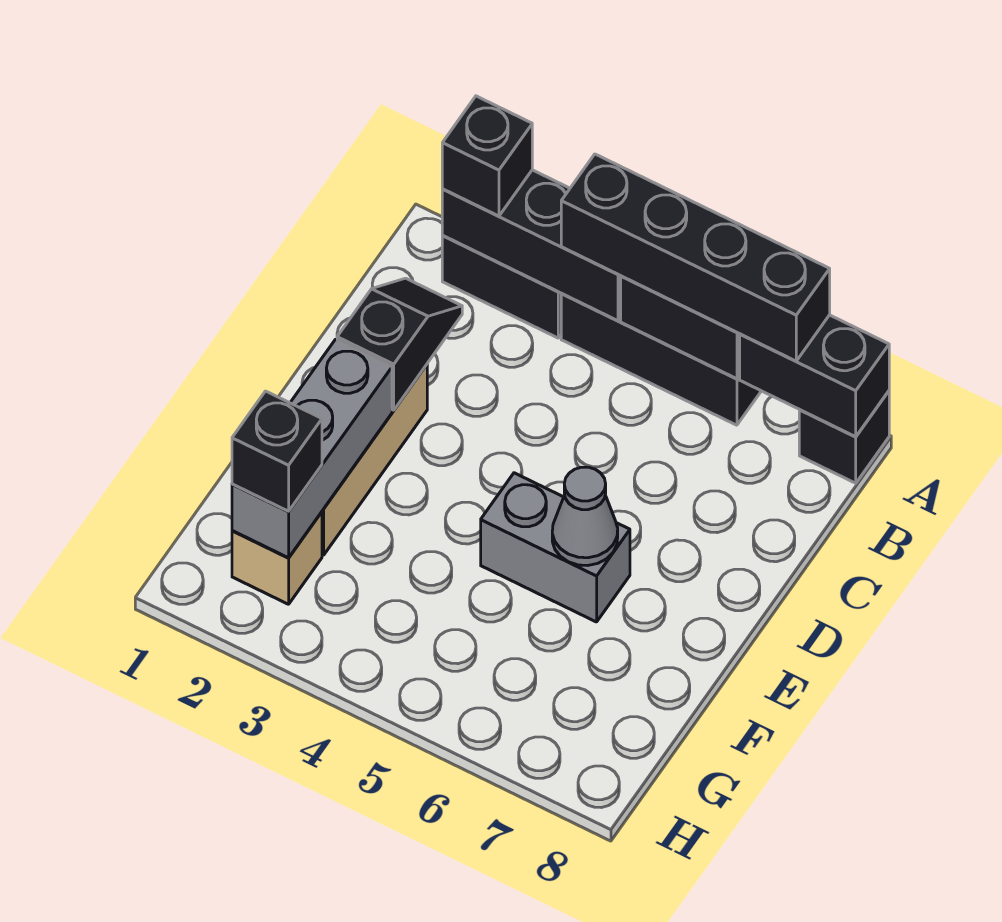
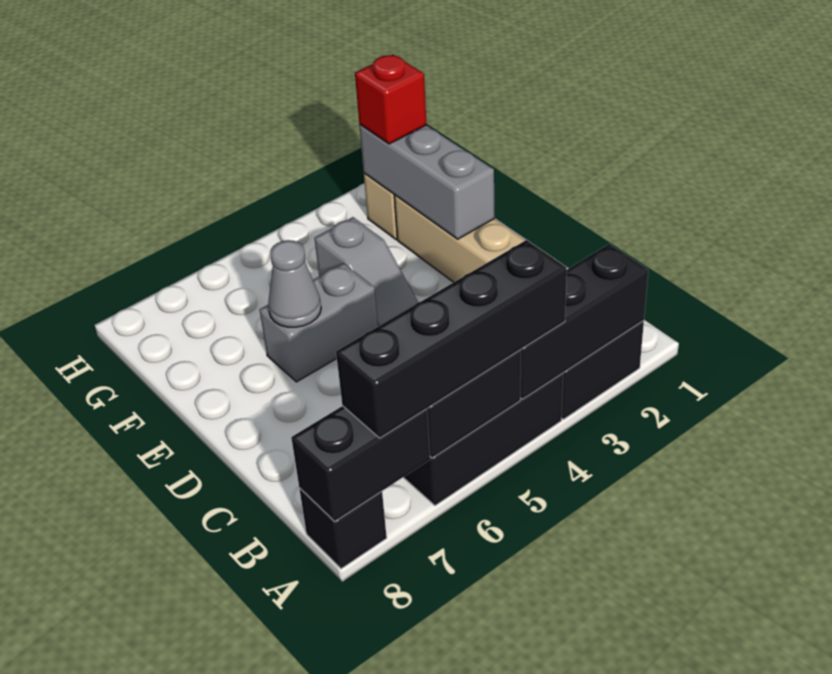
black 1x1 brick [442,96,532,216] -> none
black 1x2 slope [337,278,462,410] -> none
none -> grey 1x2 slope [315,217,418,326]
black 1x1 brick [232,391,322,511] -> red 1x1 brick [355,55,427,144]

